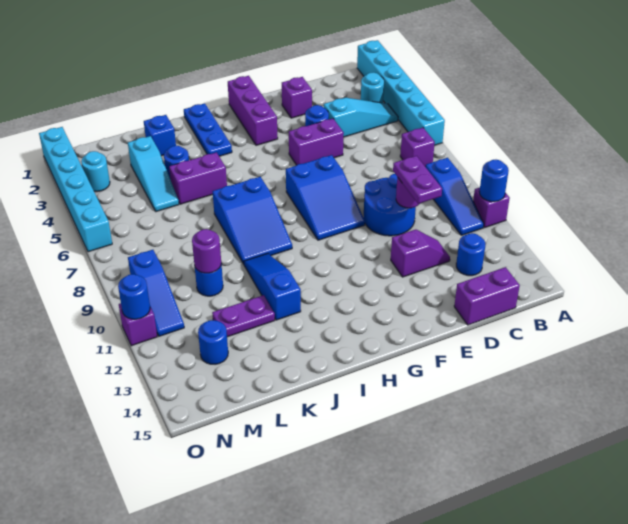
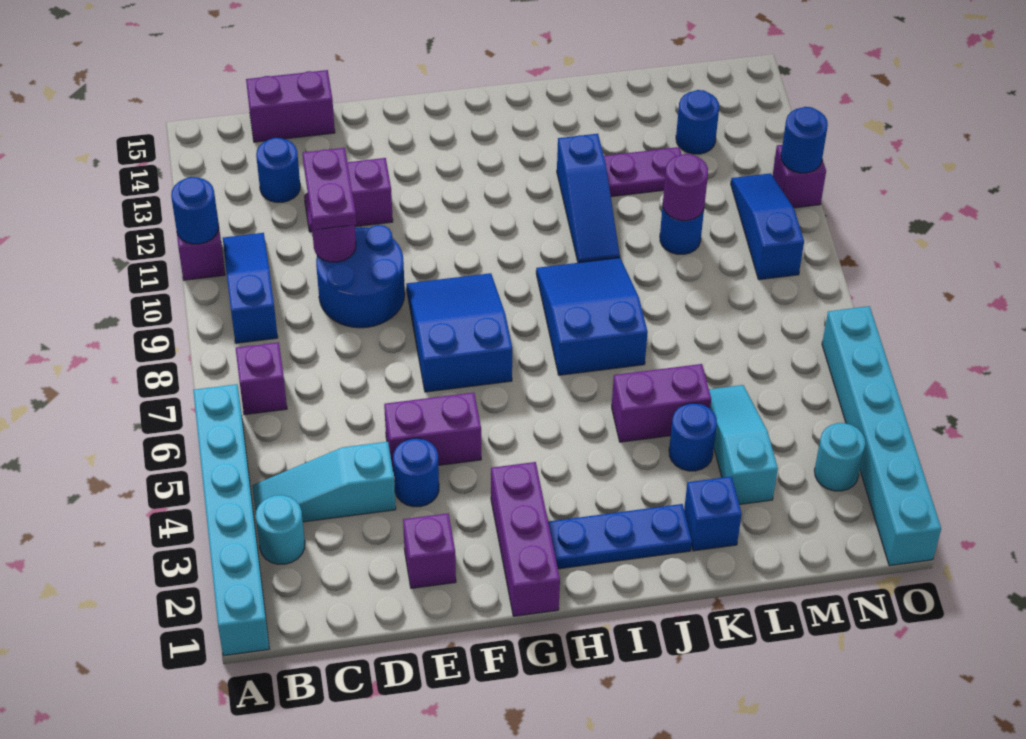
blue 1x3 plate [184,103,232,156] -> blue 1x3 plate turned to [548,504,692,569]

